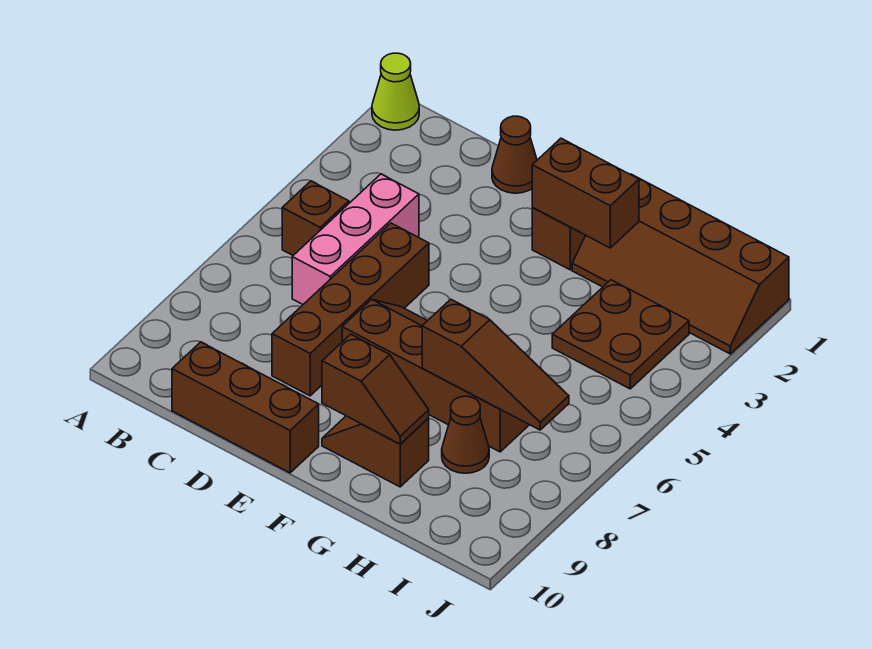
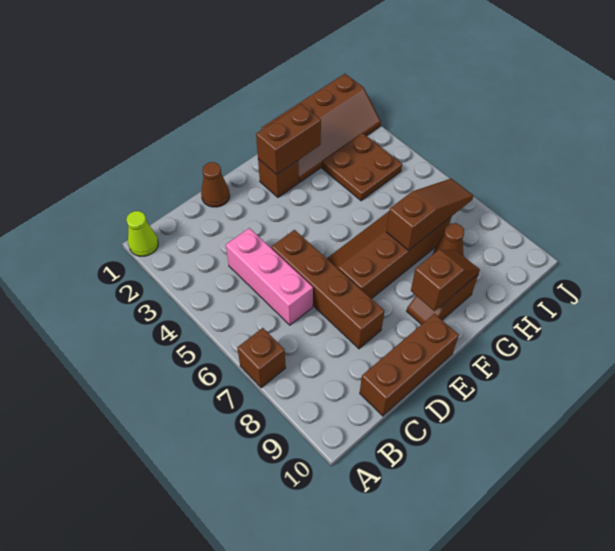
brown 1x1 brick [282,181,349,255] -> brown 1x1 brick moved to [237,328,286,388]

